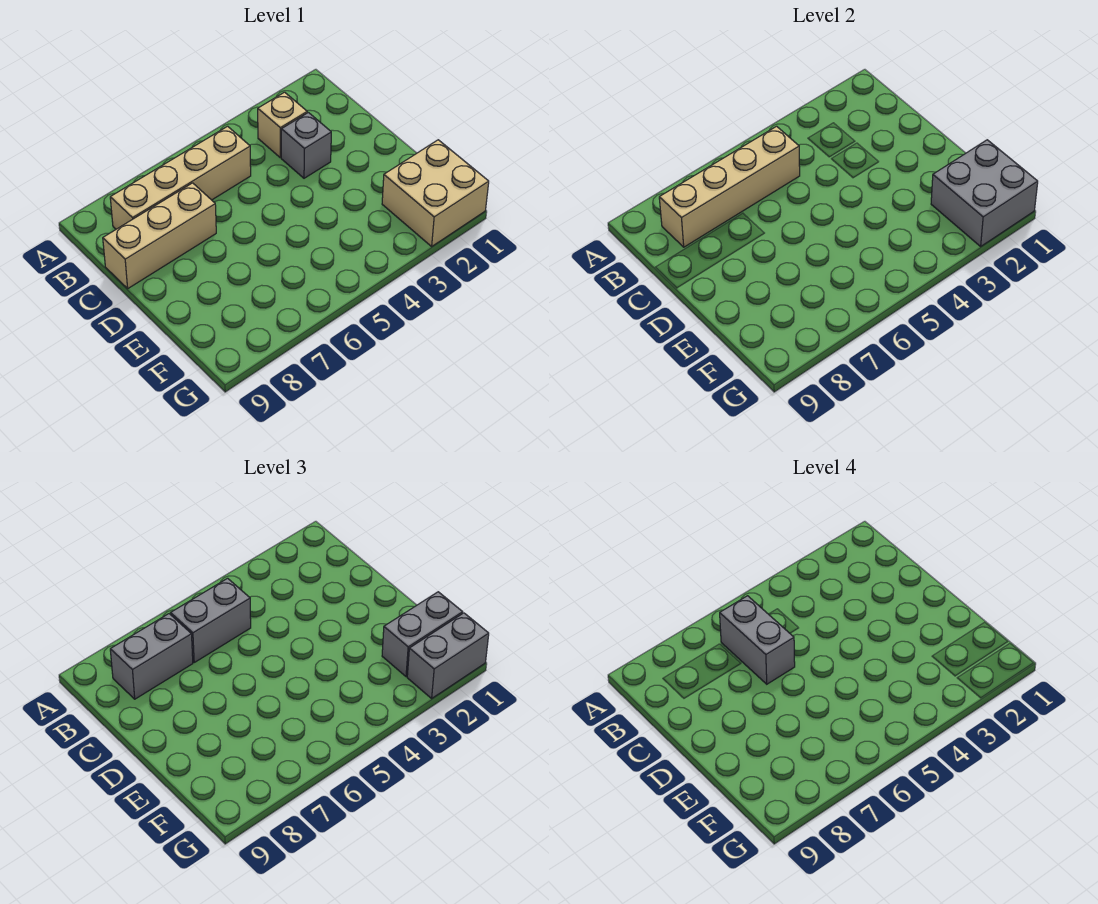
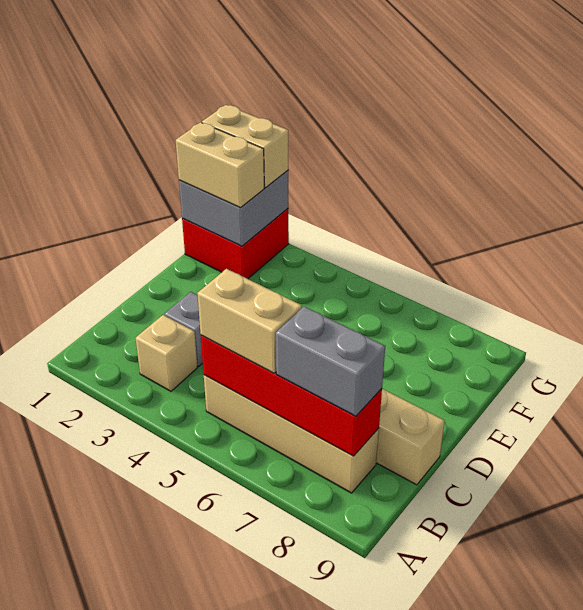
tan 1x4 brick [659,126,800,247] -> red 1x4 brick [201,335,382,456]
grey 1x2 brick [171,578,251,662] -> tan 1x2 brick [197,269,302,373]
grey 1x2 brick [720,596,795,684] -> none
tan 2x2 brick [382,140,489,246] -> red 2x2 brick [182,209,289,279]
grey 1x2 brick [382,592,463,677] -> tan 1x2 brick [176,122,264,208]
grey 1x2 brick [407,613,489,698] -> tan 1x2 brick [202,105,288,188]

